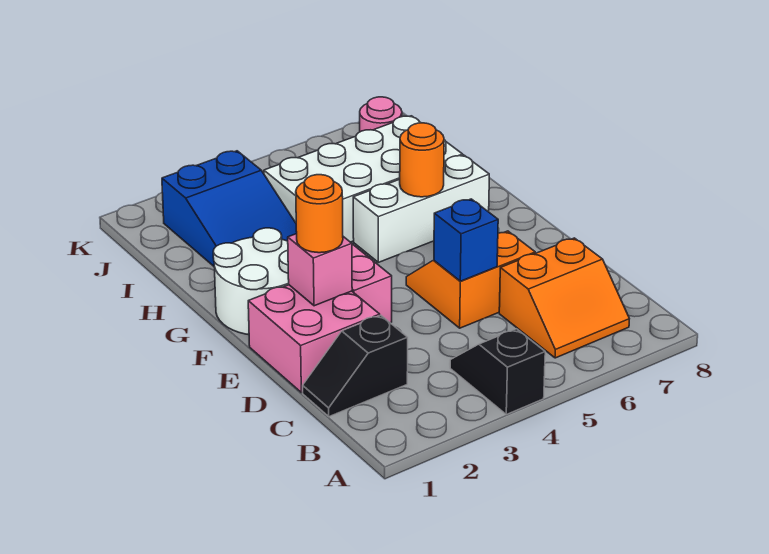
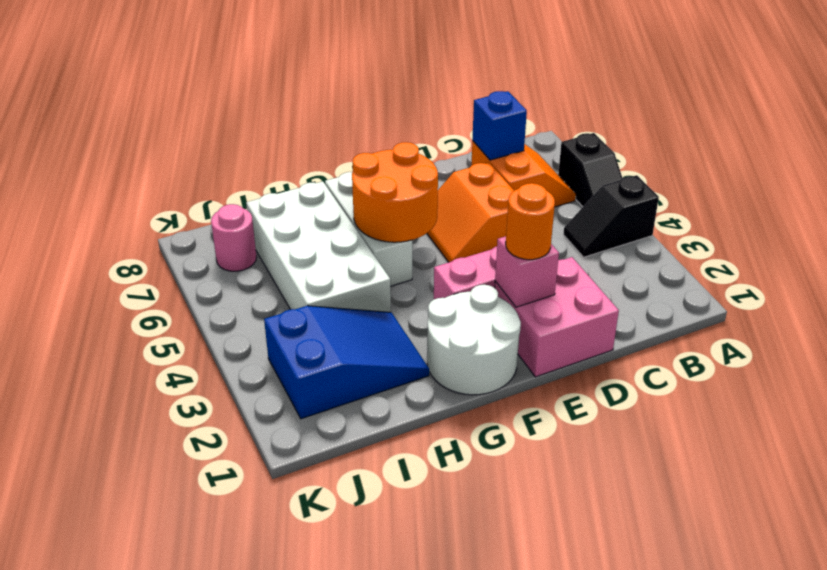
black 1x2 slope [303,315,408,417] -> black 1x2 slope moved to [558,133,622,207]
blue 1x1 brick [434,199,498,281] -> blue 1x1 brick moved to [472,91,527,160]
orange 1x1 round brick [400,123,444,197] -> orange 2x2 round brick [352,142,438,242]

